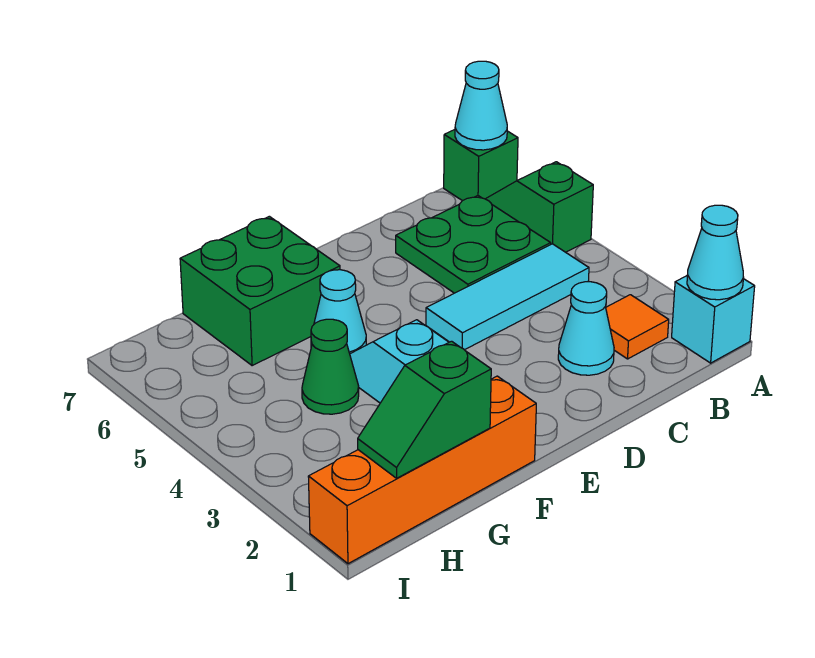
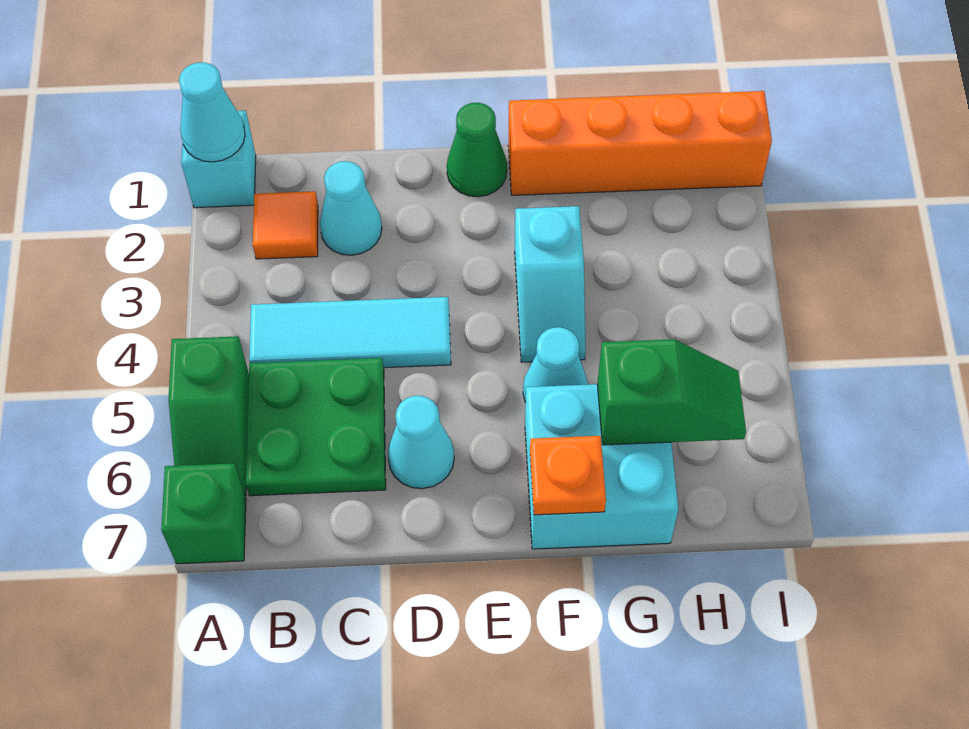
cyan 1x1 cone [455,61,507,150] -> cyan 1x1 cone moved to [388,396,454,489]
green 2x2 brick [180,216,340,365] -> cyan 2x2 brick [525,384,678,549]
none -> orange 1x1 plate [530,436,606,515]
green 1x2 slope [358,341,491,478] -> green 1x2 slope moved to [597,339,746,445]
green 1x1 cone [302,319,359,414] -> green 1x1 cone moved to [447,103,507,197]

